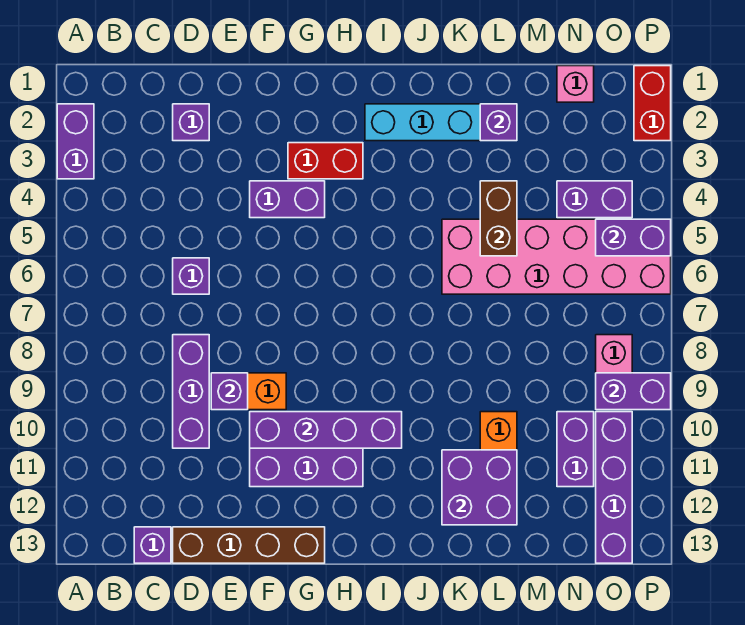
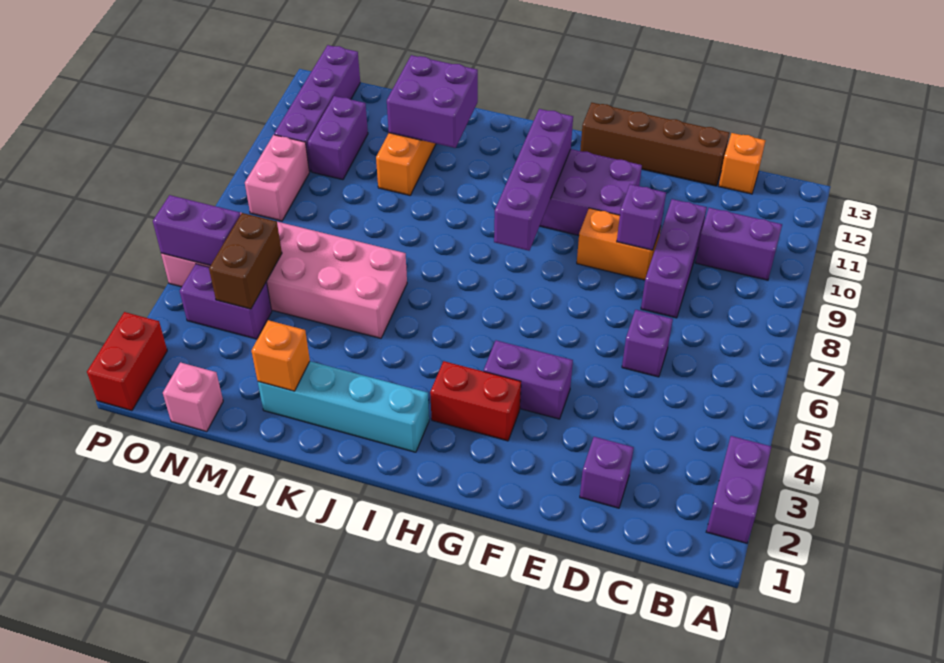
purple 1x1 brick [134,527,171,563] -> orange 1x1 brick [719,133,766,194]
purple 1x4 brick [250,412,402,448] -> purple 1x4 brick turned to [494,109,573,251]
purple 1x1 brick [480,104,517,141] -> orange 1x1 brick [252,320,310,391]
brown 1x2 brick [480,181,517,256] -> brown 1x2 brick moved to [209,213,282,309]
purple 1x2 brick [596,373,671,410] -> purple 1x2 brick moved to [695,208,782,280]

